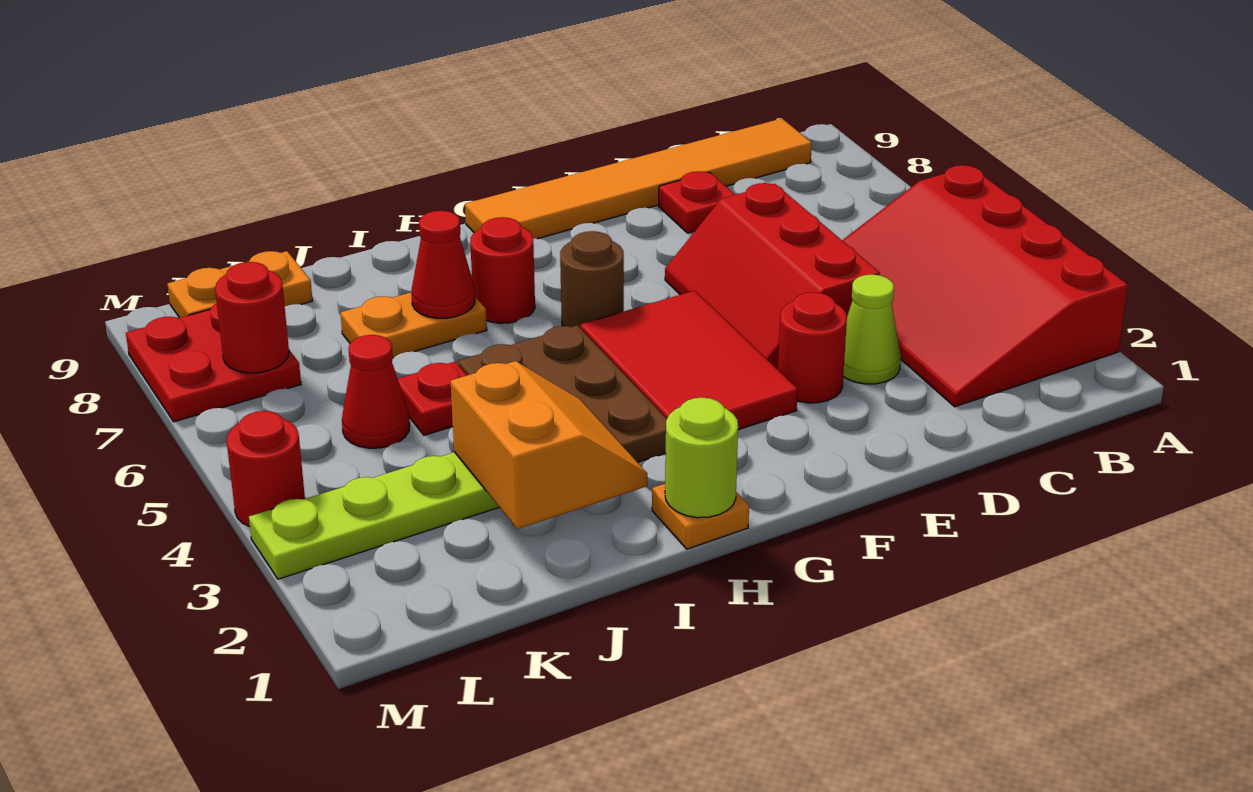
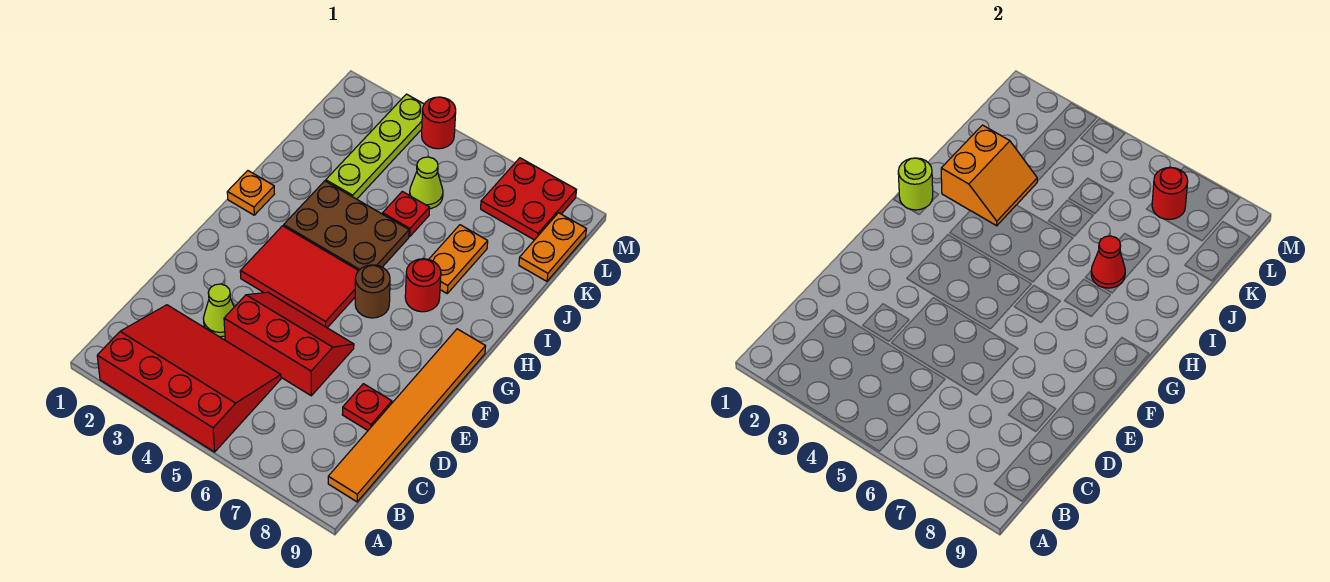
red 1x1 round brick [778,292,847,403] -> none
orange 2x2 slope [451,361,647,529] -> orange 2x2 slope turned to [941,125,1037,226]
red 1x1 cone [342,335,410,448] -> lime 1x1 cone [410,157,443,209]

